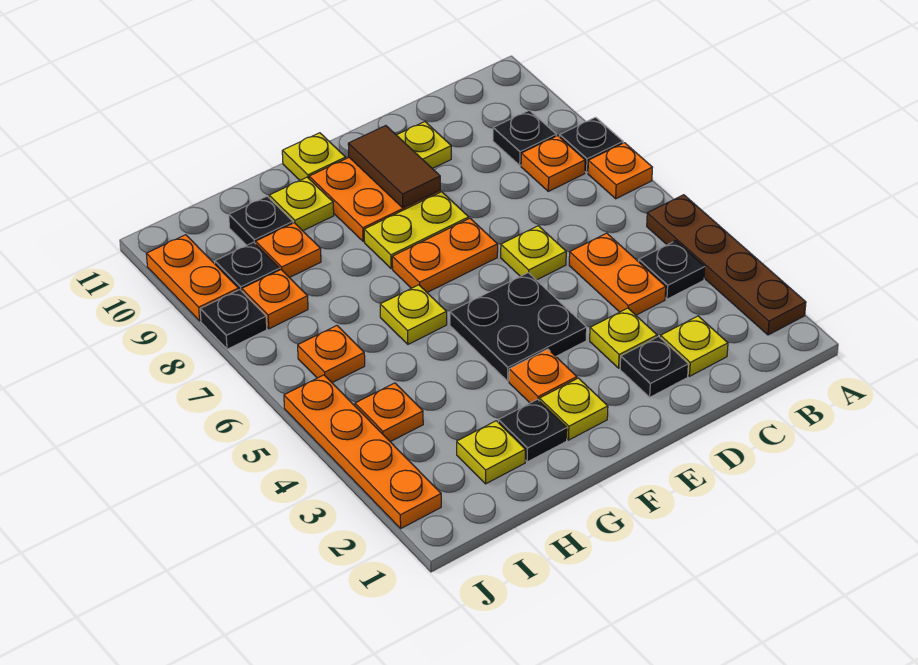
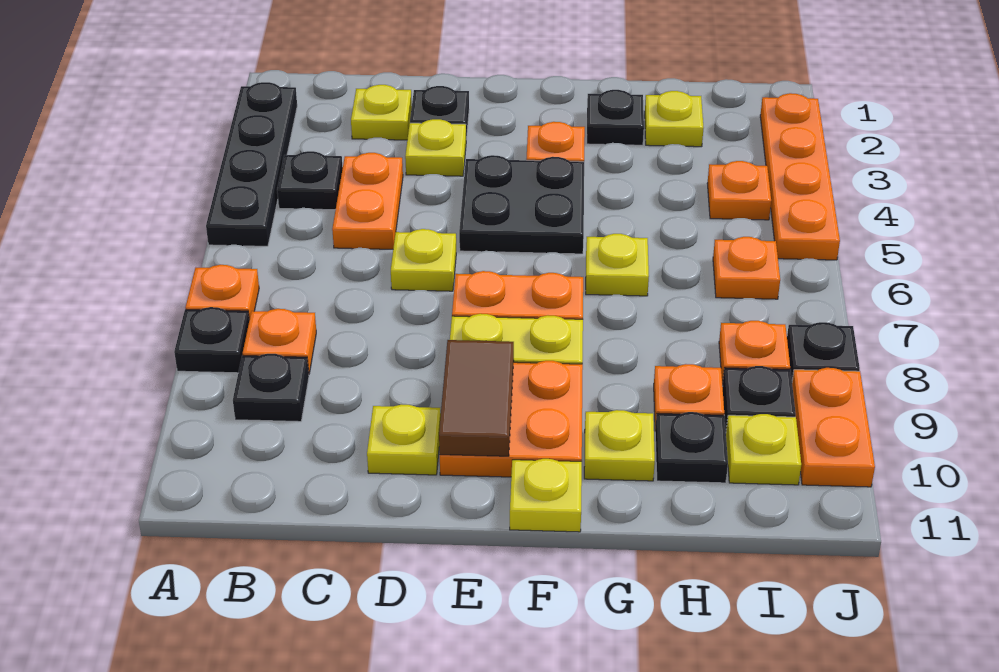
brown 1x4 plate [647,195,806,335] -> black 1x4 plate [206,82,297,246]
yellow 1x1 plate [540,378,608,440] -> yellow 1x1 plate moved to [726,414,801,485]

